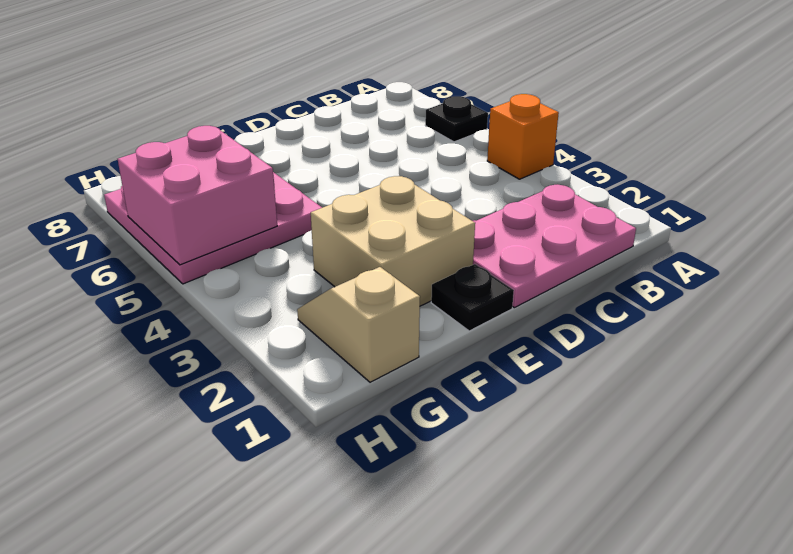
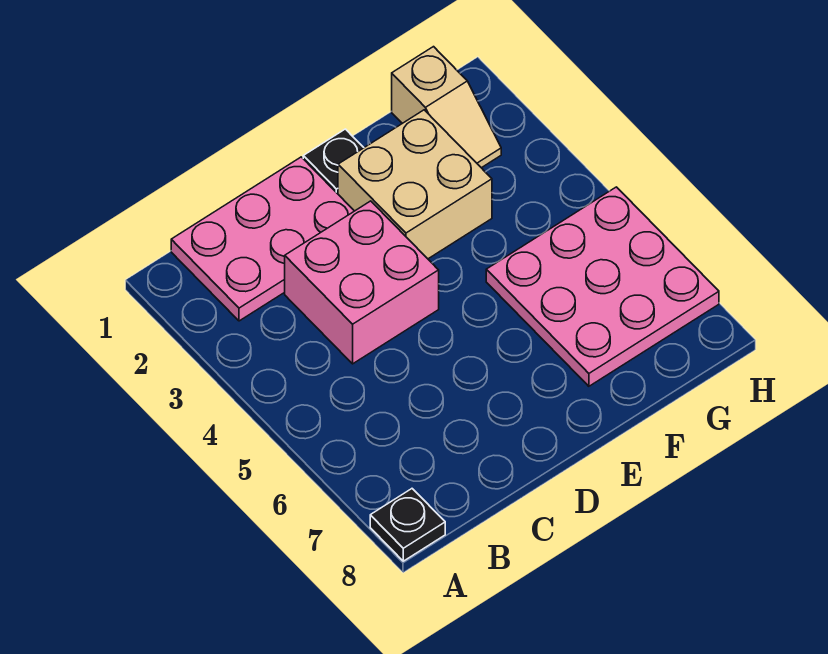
orange 1x1 brick [487,94,559,179] -> none
black 1x1 plate [425,96,488,142] -> black 1x1 plate moved to [370,489,445,561]
pink 2x2 brick [118,126,277,265] -> pink 2x2 brick moved to [285,201,439,364]

